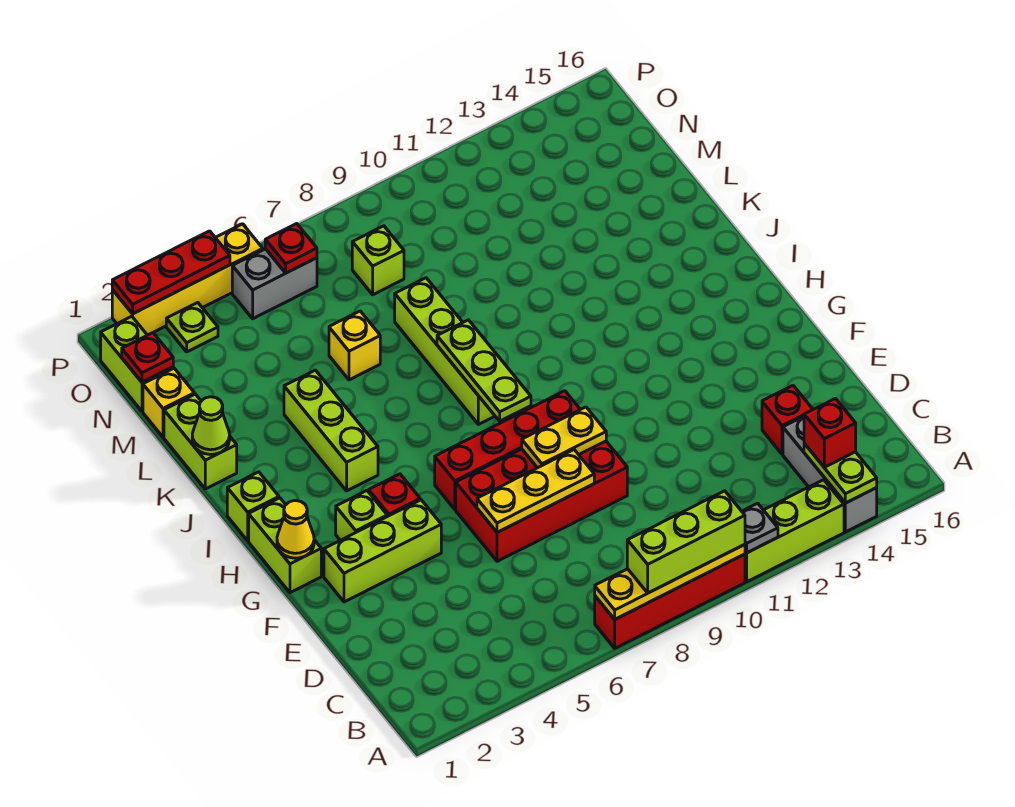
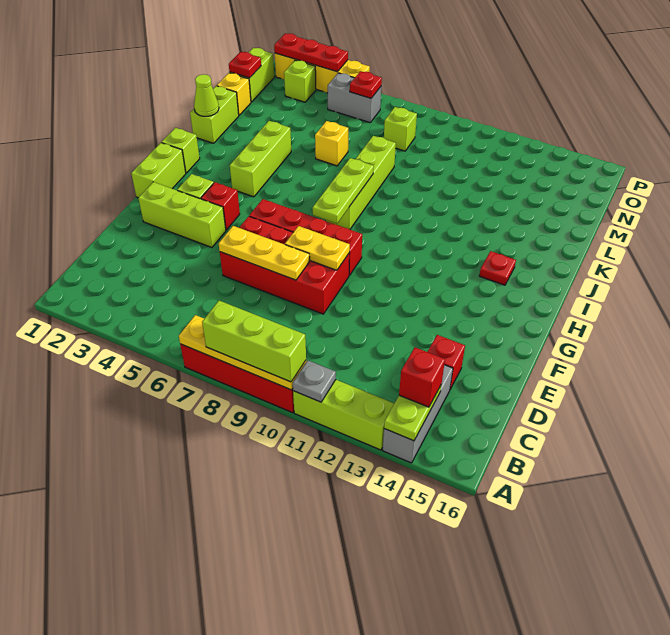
yellow 1x1 cone [277,501,314,558] -> none
none -> red 1x1 plate [479,251,516,285]
lime 1x1 plate [166,303,218,352] -> lime 1x1 brick [284,60,316,102]

